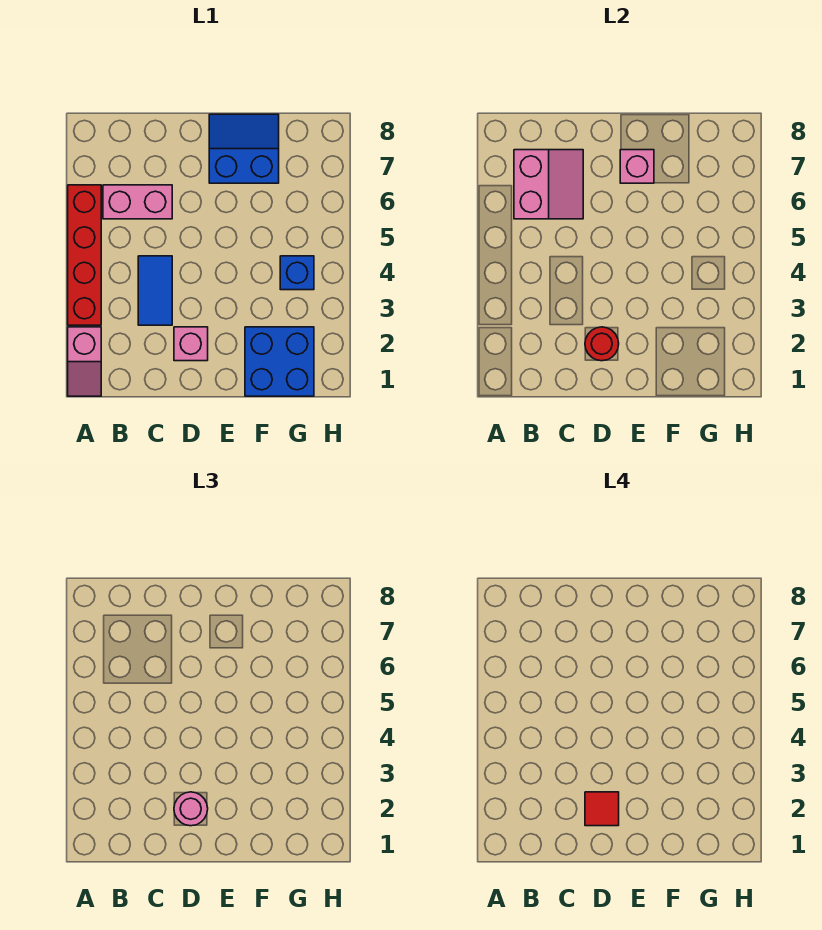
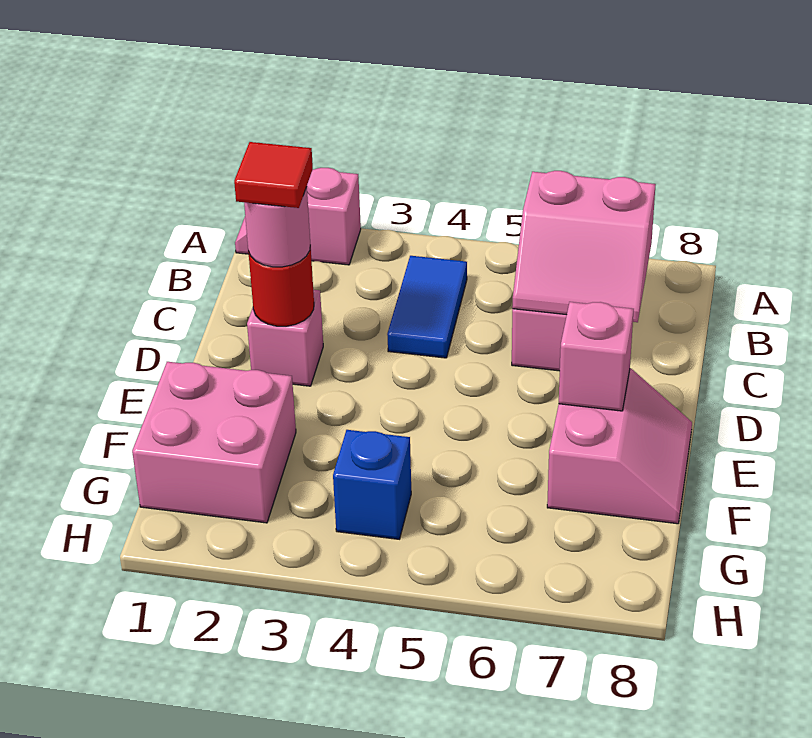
red 1x4 brick [68,185,101,325] -> none
blue 1x2 tile [138,256,172,325] -> blue 1x2 tile turned to [387,256,467,358]
blue 2x2 slope [209,114,279,183] -> pink 2x2 slope [547,369,692,524]
blue 2x2 brick [245,327,314,396] -> pink 2x2 brick [132,362,296,523]

